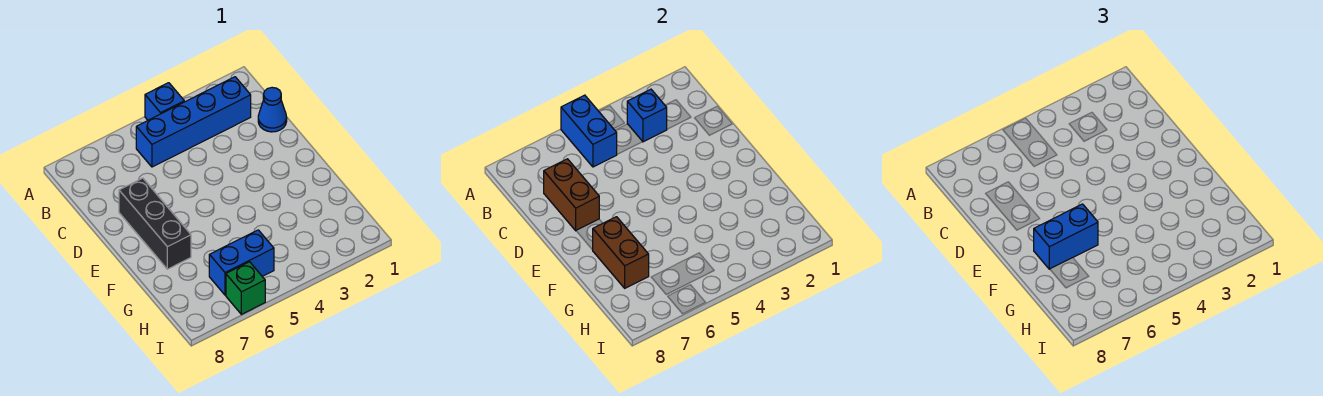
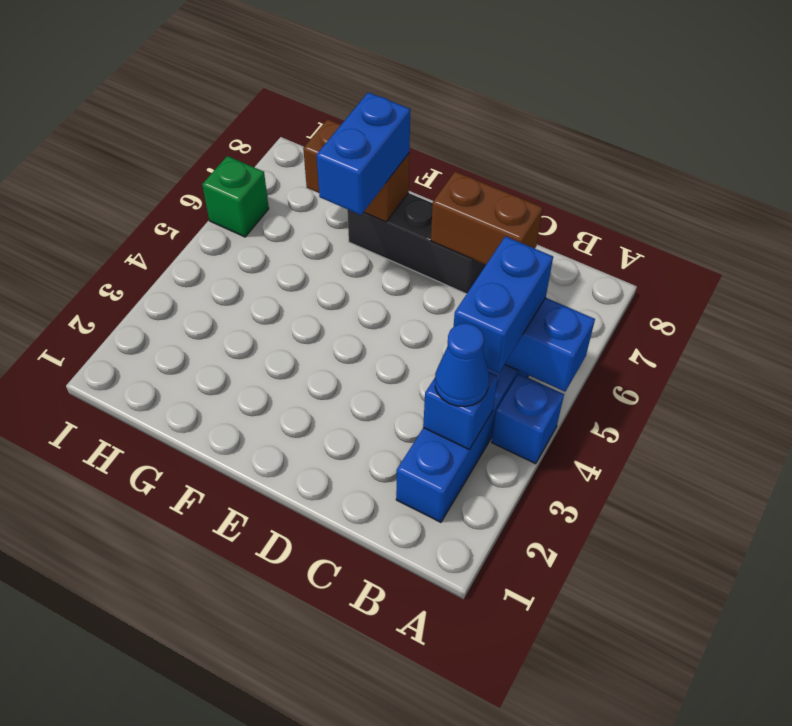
blue 1x1 cone [258,88,287,132] -> blue 1x1 cone moved to [435,323,489,407]
blue 1x2 brick [209,230,274,295] -> blue 1x2 brick moved to [454,236,553,373]

